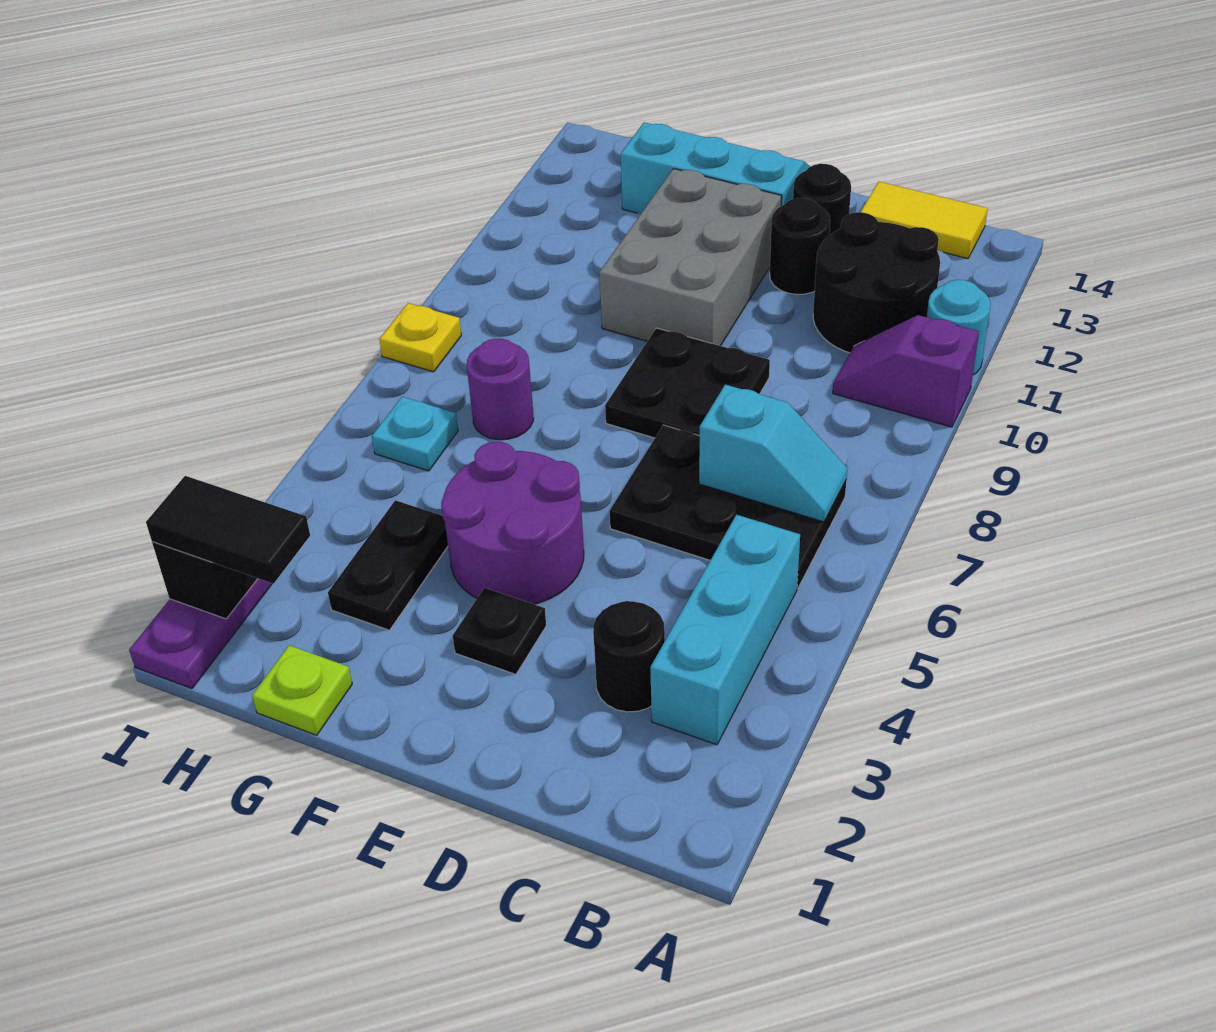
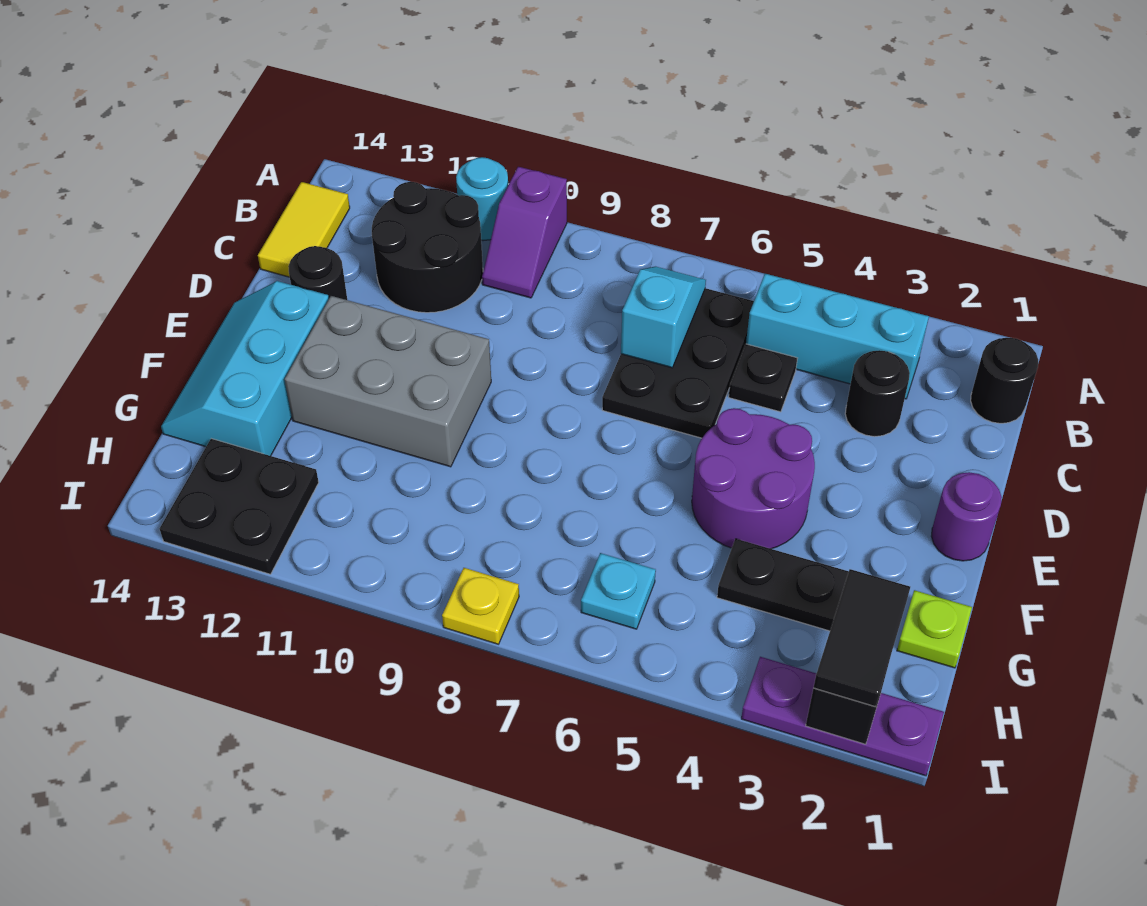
black 2x2 plate [605,328,770,438] -> black 2x2 plate moved to [160,439,319,574]
black 1x1 round brick [770,198,830,295] -> black 1x1 round brick moved to [971,338,1038,423]
black 1x1 plate [453,588,546,674] -> black 1x1 plate moved to [729,344,797,412]
purple 1x1 round brick [467,339,534,440] -> purple 1x1 round brick moved to [931,472,1002,561]

